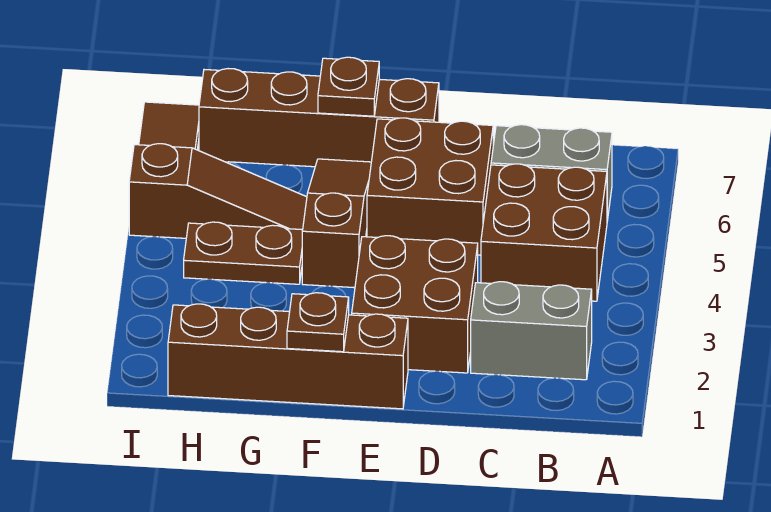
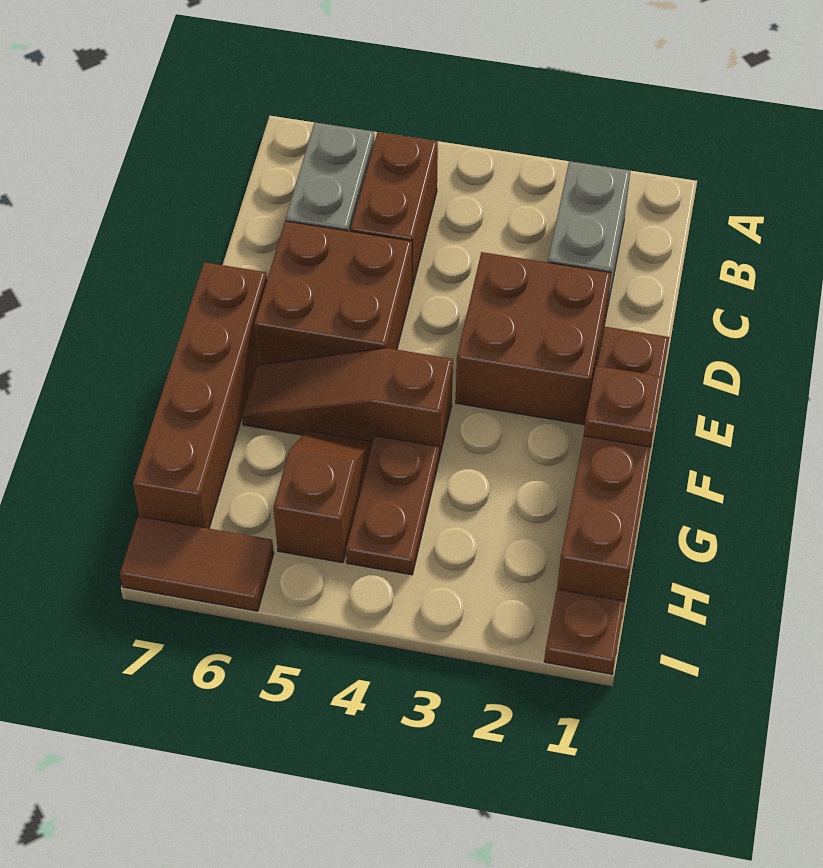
brown 2x2 brick [481,164,607,301] -> brown 1x2 brick [351,132,438,287]
brown 1x1 plate [318,57,379,116] -> brown 1x1 plate moved to [544,589,625,674]
brown 1x3 slope [129,144,307,238] -> brown 1x2 slope [273,431,372,563]

